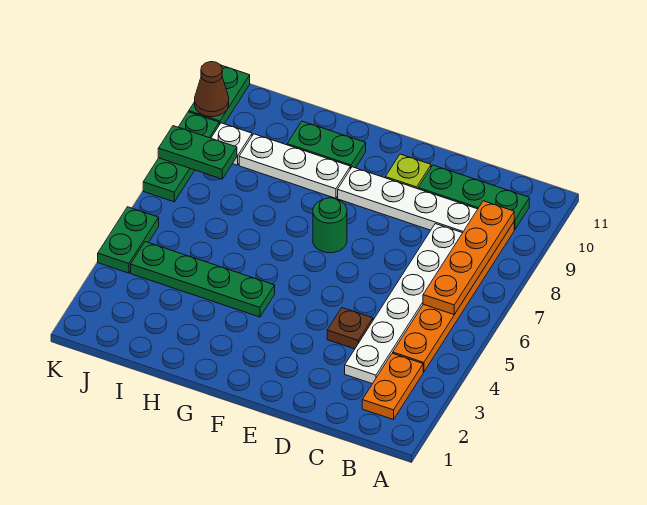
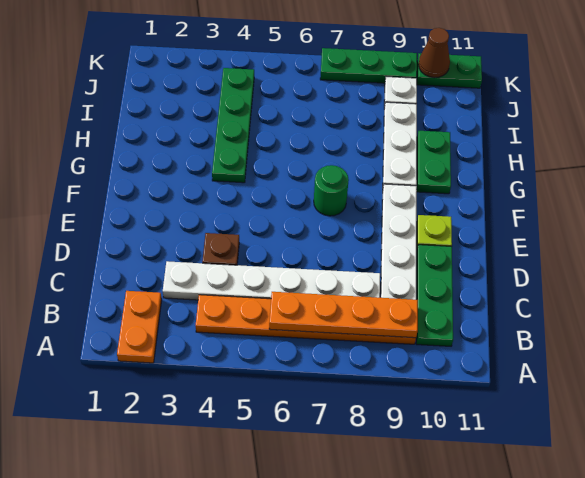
orange 1x2 plate [362,353,423,420] -> orange 1x2 plate turned to [117,291,162,363]
green 1x2 plate [158,126,237,179] -> none
green 1x2 plate [98,207,159,273] -> none

